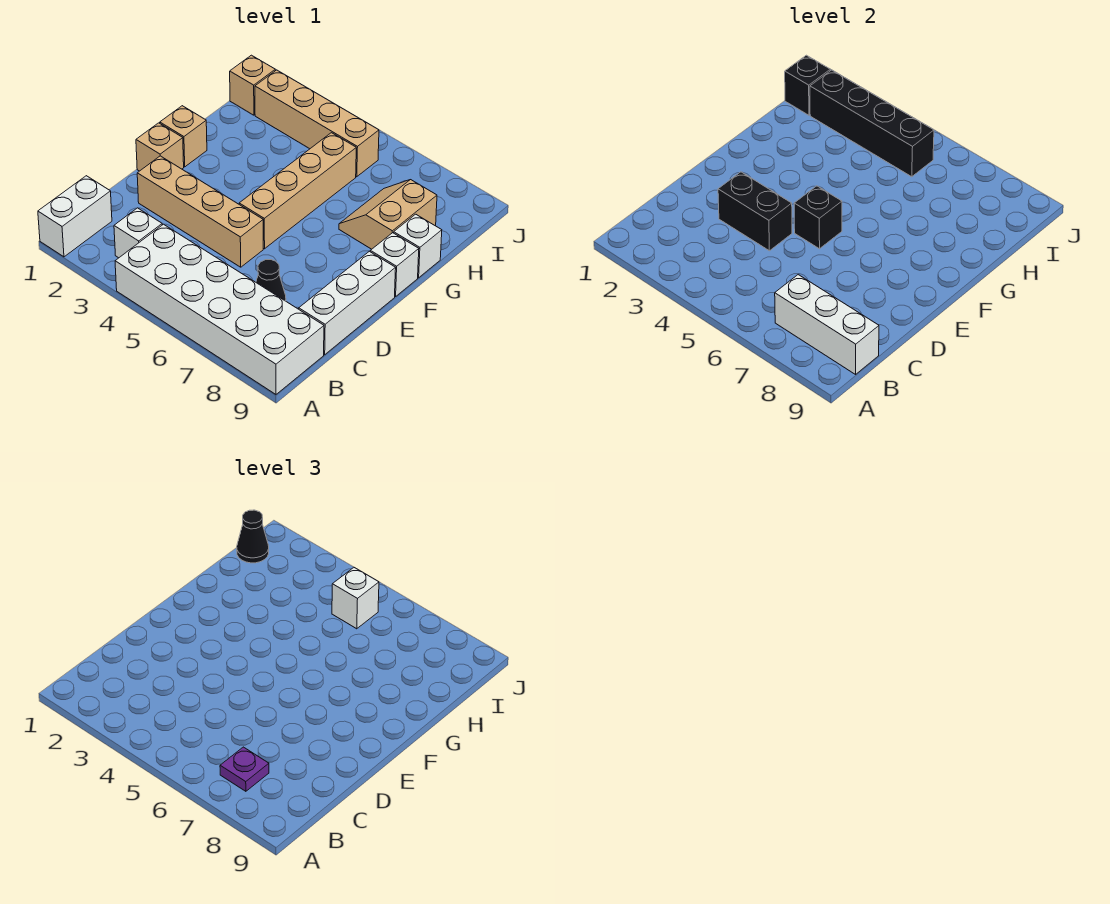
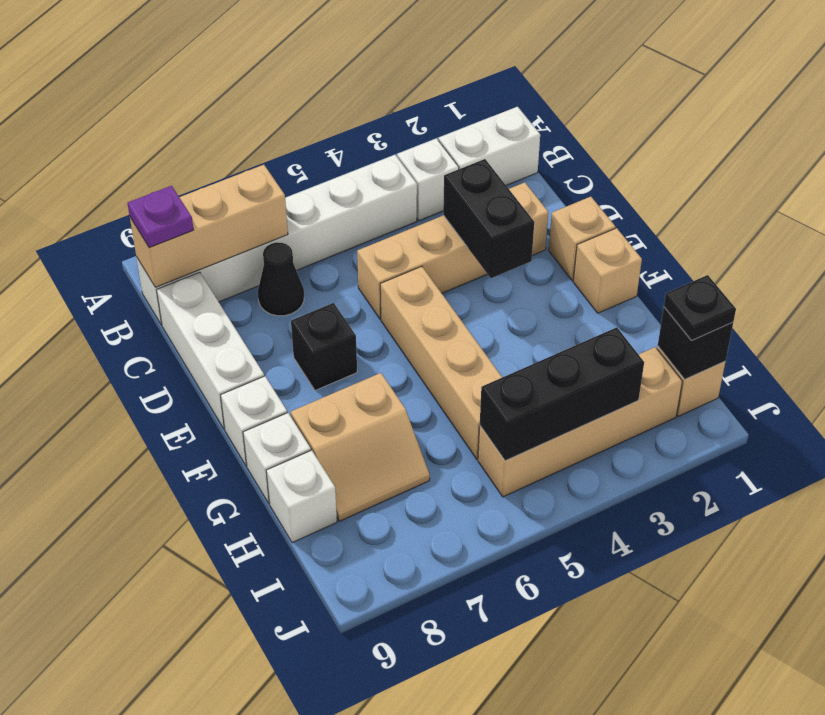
white 1x2 brick [38,176,112,257] -> white 1x2 brick turned to [439,107,540,185]
white 2x6 brick [115,224,324,394] -> white 1x6 brick [136,155,417,325]
white 1x3 brick [775,275,879,374] -> tan 1x3 brick [130,165,288,287]
purple 1x1 plate [220,747,269,791] -> purple 1x1 plate moved to [127,186,193,248]
black 1x2 brick [718,172,792,251] -> black 1x2 brick turned to [443,159,534,278]
black 1x1 brick [794,186,842,249] -> black 1x1 brick moved to [291,303,357,390]
tan 2x2 slope [339,180,437,249] -> tan 2x2 slope turned to [291,373,430,521]
black 1x1 cone [237,510,269,563] -> black 1x1 plate [664,275,736,340]
black 1x4 brick [810,70,934,177] -> black 1x3 brick [480,327,644,461]
white 1x1 brick [332,568,379,629] -> white 1x1 brick moved to [266,450,337,543]

